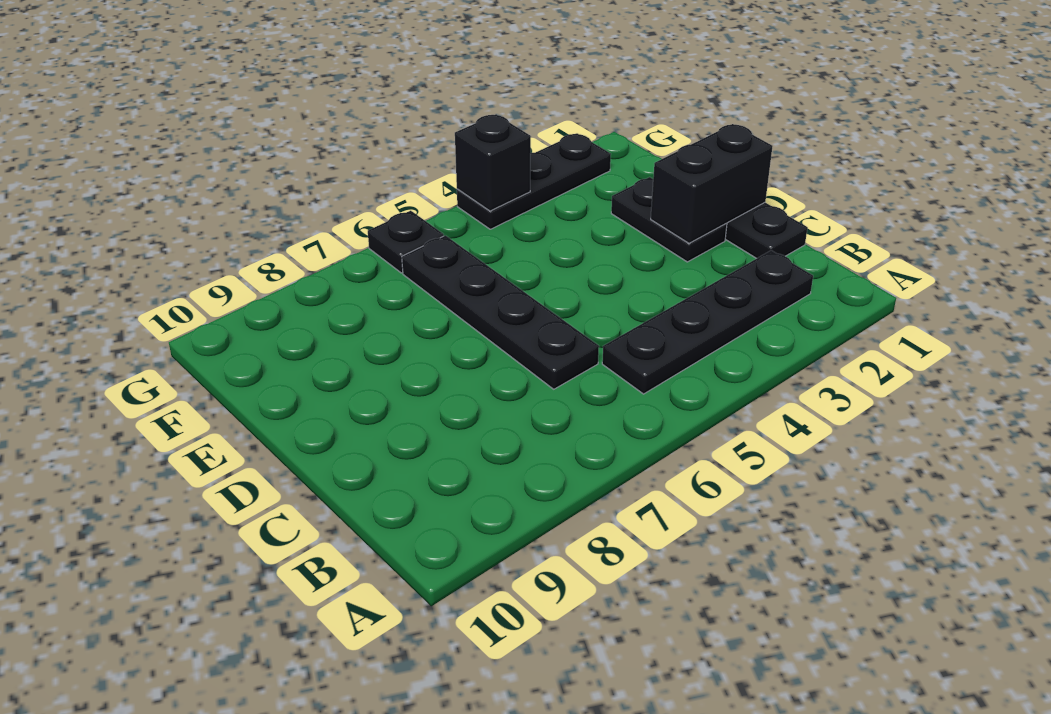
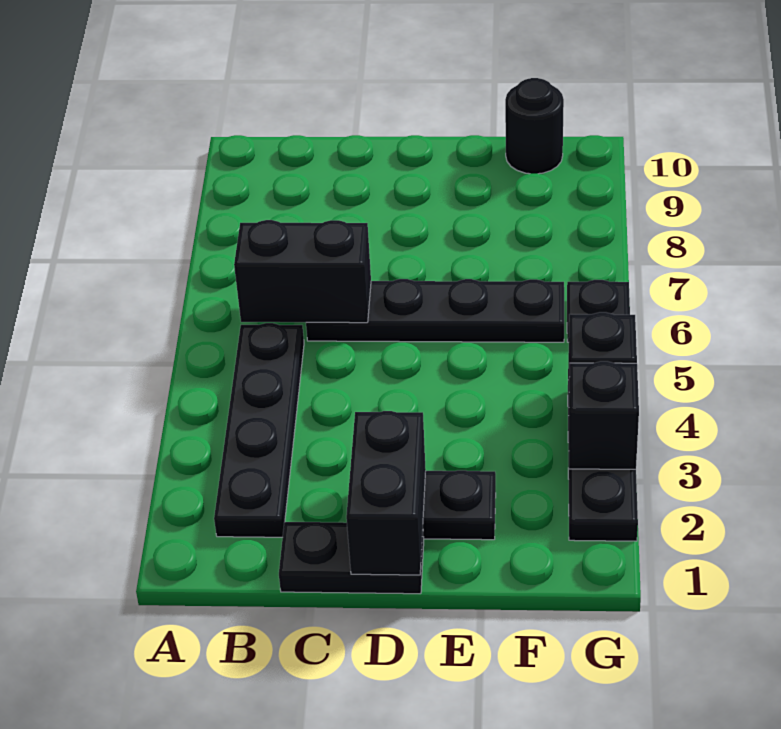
none -> black 1x2 brick [234,220,371,323]
none -> black 1x1 round brick [505,78,564,174]
none -> black 1x1 brick [568,361,639,469]

